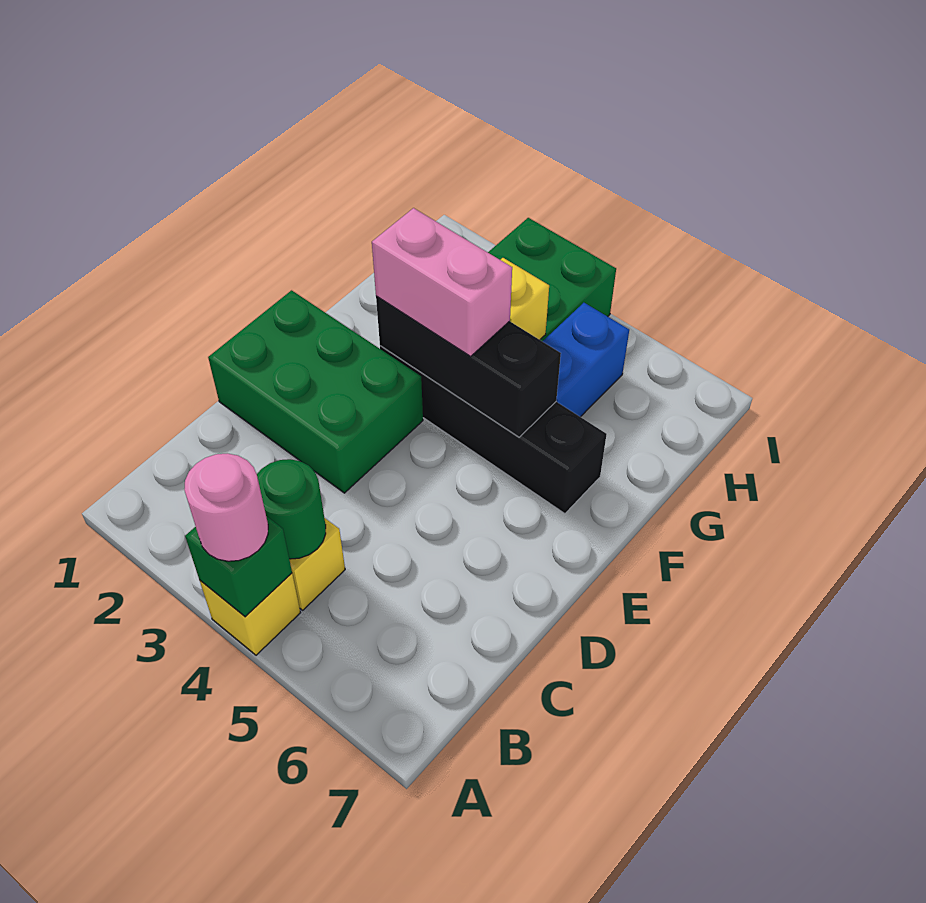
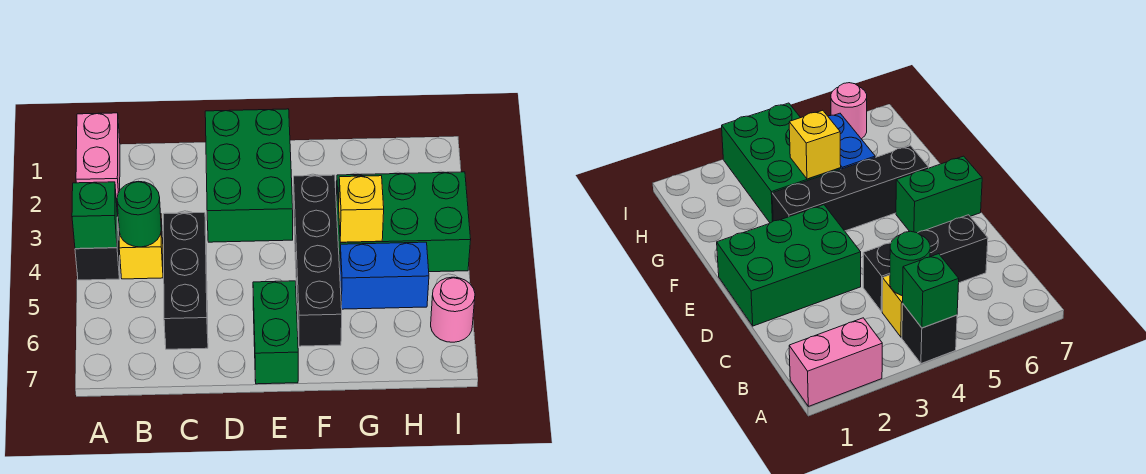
yellow 1x1 brick [200,573,300,655] -> black 1x1 brick [75,217,120,280]
pink 1x1 round brick [184,453,268,561] -> pink 1x1 round brick moved to [431,277,475,342]
none -> green 1x2 brick [253,281,298,384]
black 1x3 brick [376,296,561,437] -> black 1x3 brick moved to [163,213,208,349]
pink 1x2 brick [372,208,512,356] -> pink 1x2 brick moved to [76,113,120,210]

